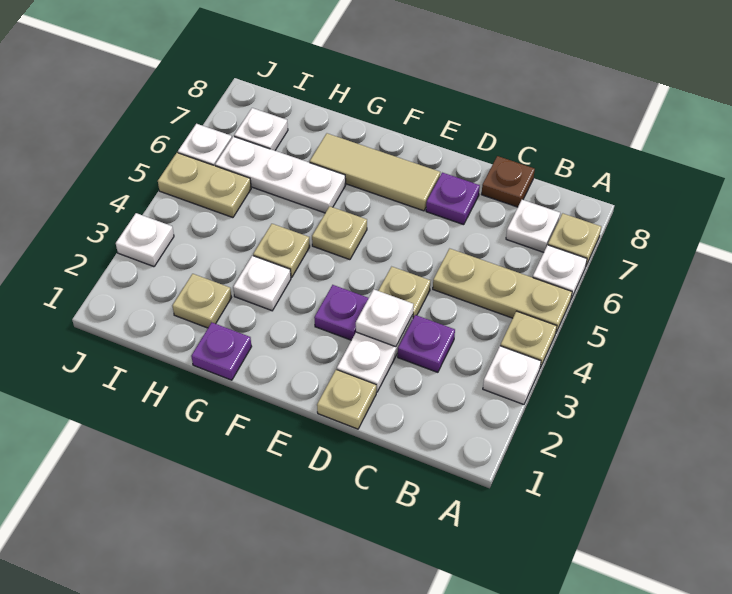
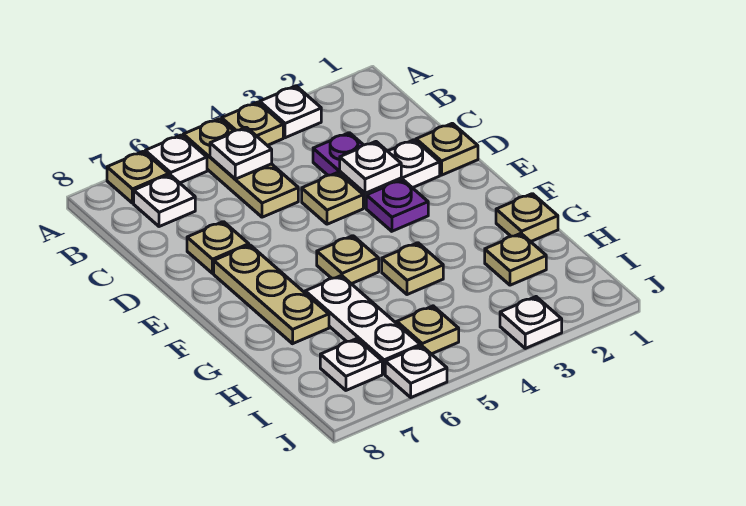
brown 1x1 plate [481,156,535,207] -> none
purple 1x1 plate [426,173,480,225] -> tan 1x1 plate [187,222,249,273]
tan 1x3 tile [310,133,440,211] -> tan 1x3 plate [214,245,329,344]
purple 1x1 plate [191,323,252,380] -> tan 1x1 plate [496,194,558,242]
white 1x1 plate [233,256,291,311] -> white 1x1 plate moved to [210,127,272,179]
tan 1x2 plate [158,153,251,218] -> tan 1x1 plate [397,306,459,354]

